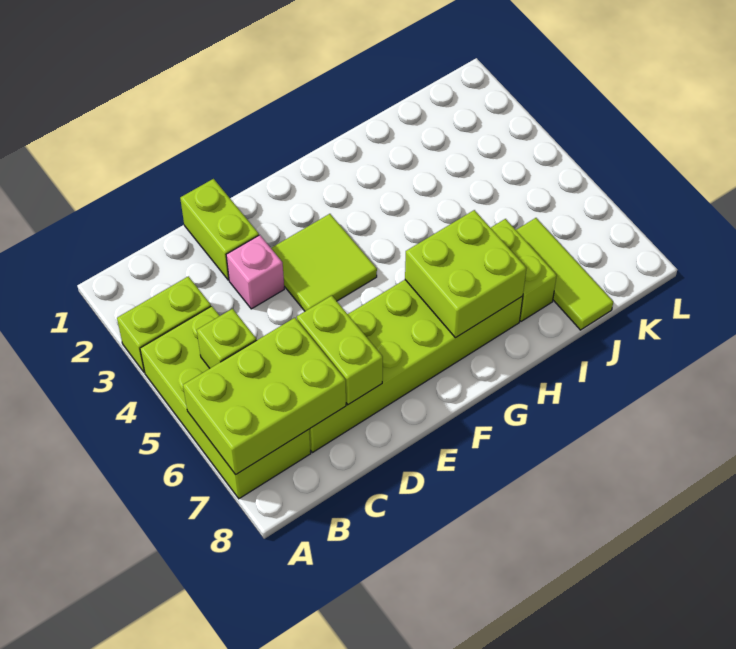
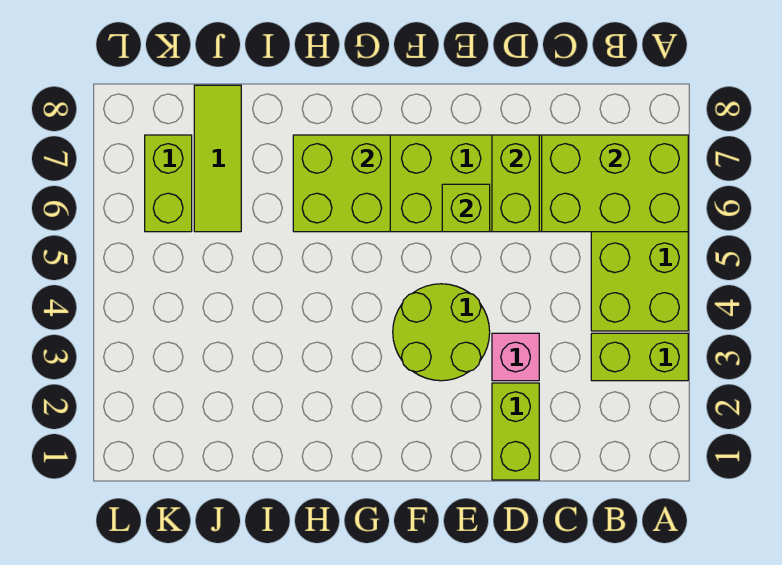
lime 1x1 brick [197,309,257,368] -> lime 1x1 brick moved to [442,184,490,232]
lime 2x2 tile [271,214,377,311] -> lime 2x2 round brick [393,284,490,381]
lime 1x2 brick [491,219,557,321] -> lime 1x2 brick moved to [145,135,192,232]

